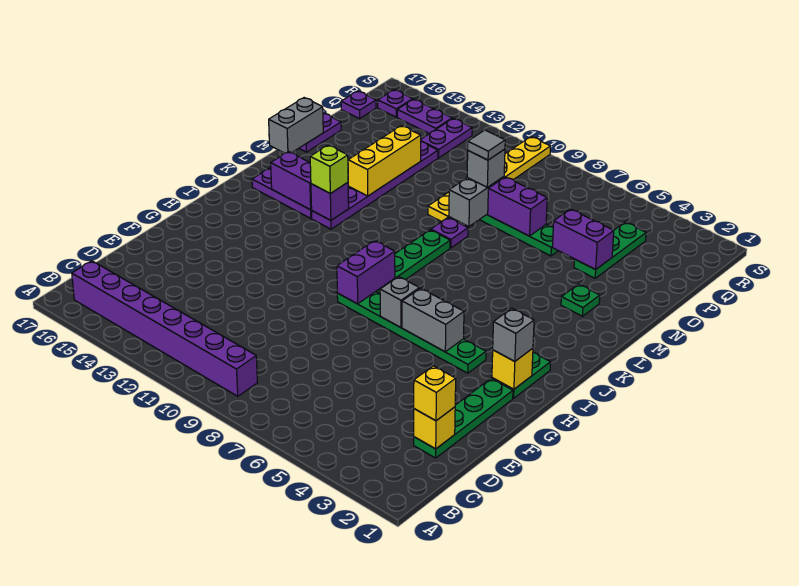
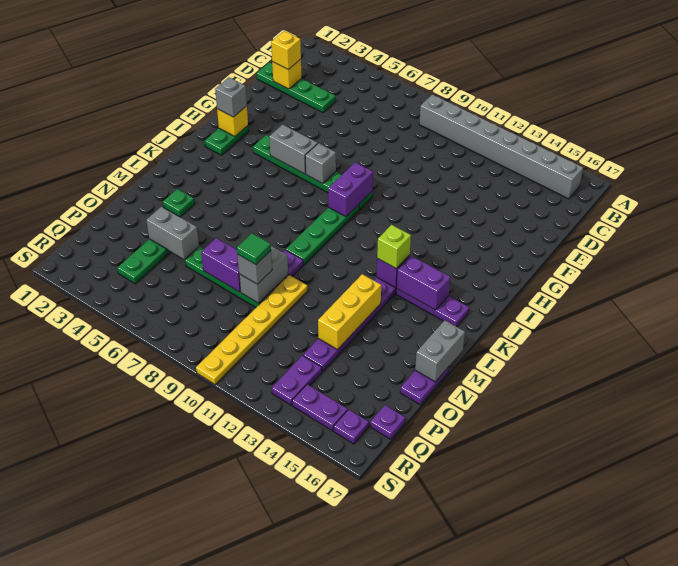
purple 1x8 brick [72,261,258,396] -> grey 1x8 brick [419,94,583,199]
green 1x4 plate [414,379,513,458] -> green 1x4 plate turned to [257,62,335,112]
purple 1x2 brick [552,209,614,269] -> grey 1x2 brick [146,207,199,259]
grey 1x1 tile [468,130,505,160] -> green 1x1 tile [237,233,271,265]

